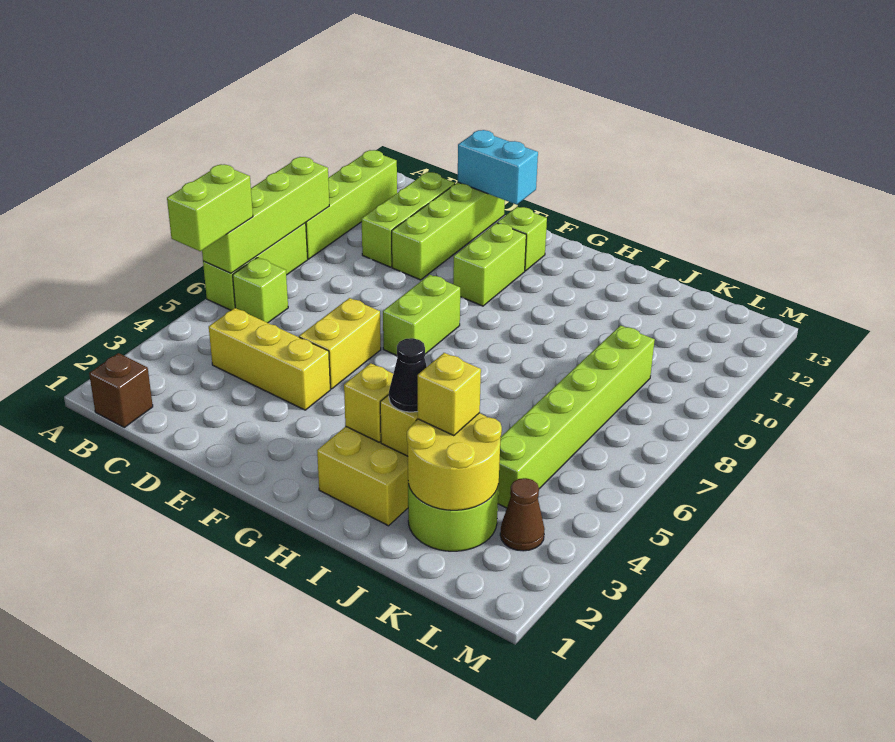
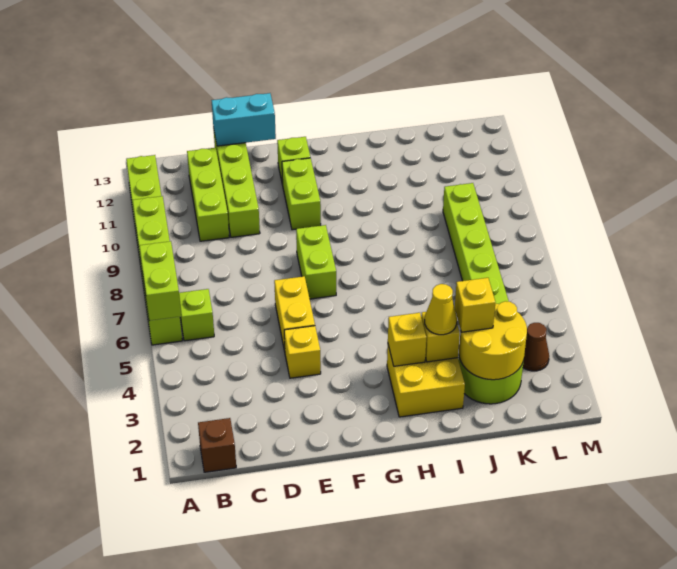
yellow 1x3 brick [209,308,330,410] -> yellow 1x1 brick [284,326,321,378]
black 1x1 cone [389,338,427,412] -> yellow 1x1 cone [425,284,457,335]

